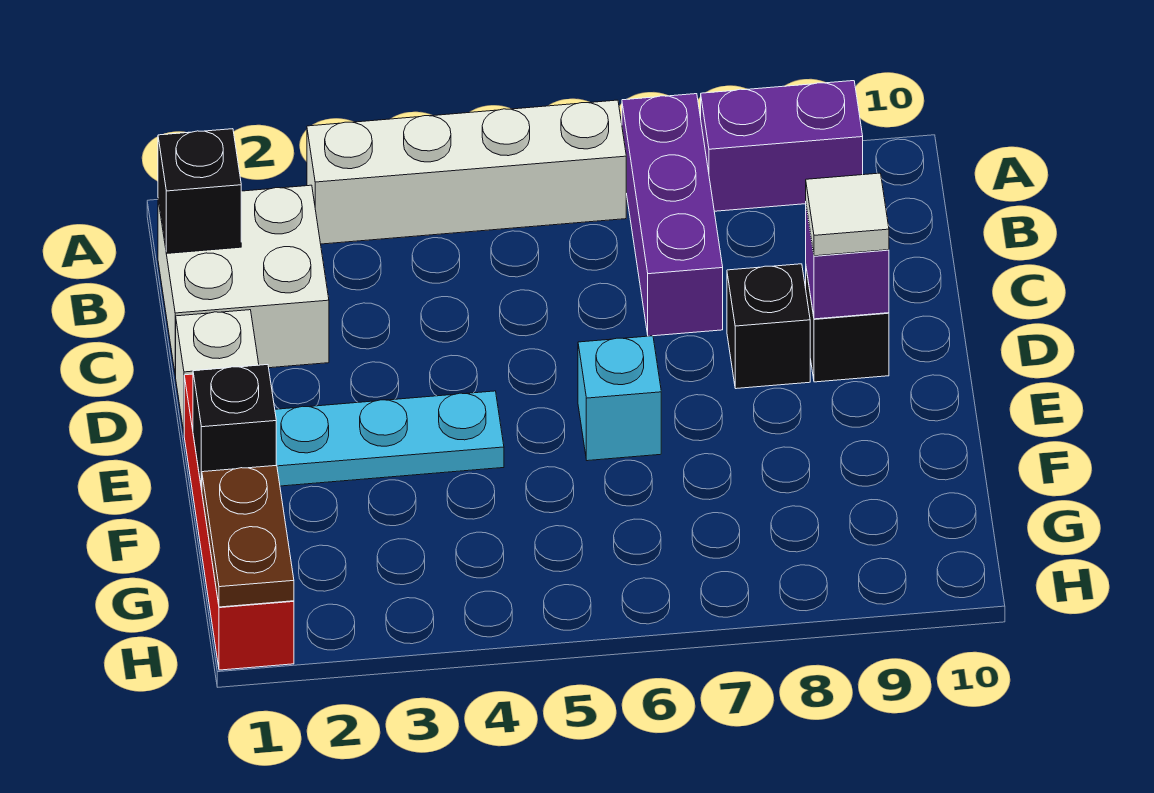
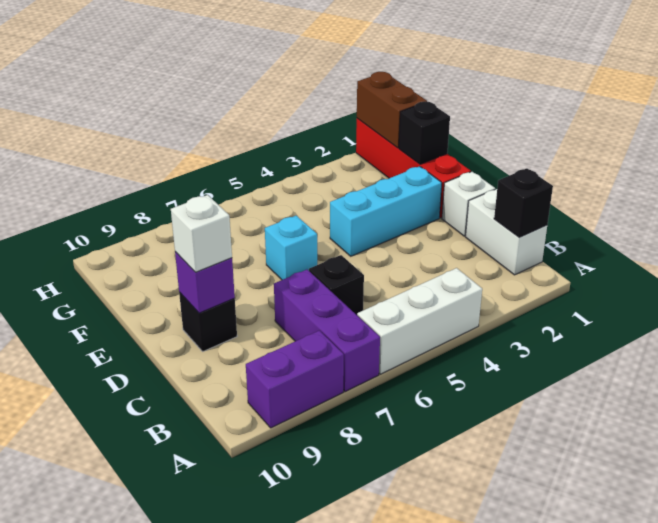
white 1x4 brick [307,100,626,244] -> white 1x3 brick [357,268,482,374]
white 2x2 brick [158,185,329,375] -> white 1x2 brick [465,189,547,275]
black 1x1 brick [727,264,810,389] -> black 1x1 brick moved to [309,255,364,315]
white 1x1 tile [806,173,889,256] -> white 1x1 brick [171,195,232,272]
cyan 1x3 plate [275,391,504,486] -> cyan 1x3 brick [330,166,442,256]
brown 1x2 plate [202,465,294,607] -> brown 1x2 brick [357,72,427,148]

